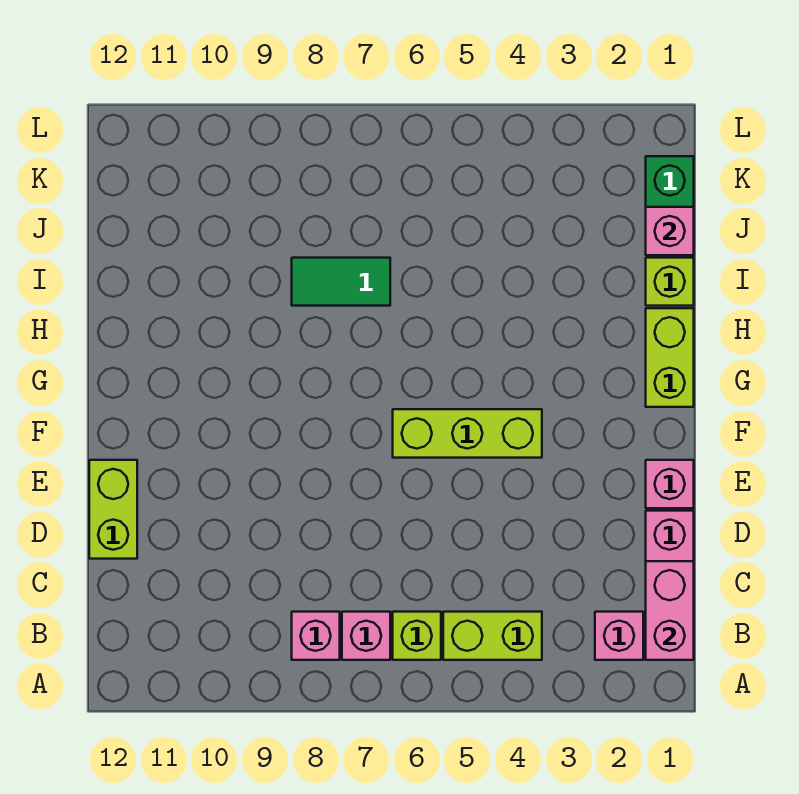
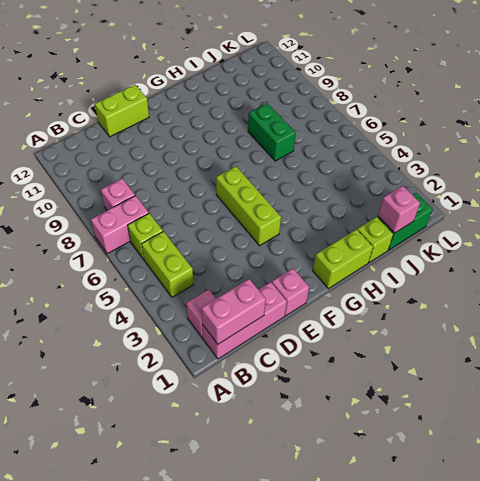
pink 1x1 brick [342,612,390,660] -> pink 1x2 brick [91,196,149,254]
green 1x2 tile [292,258,390,306] -> green 1x2 brick [248,103,296,161]

